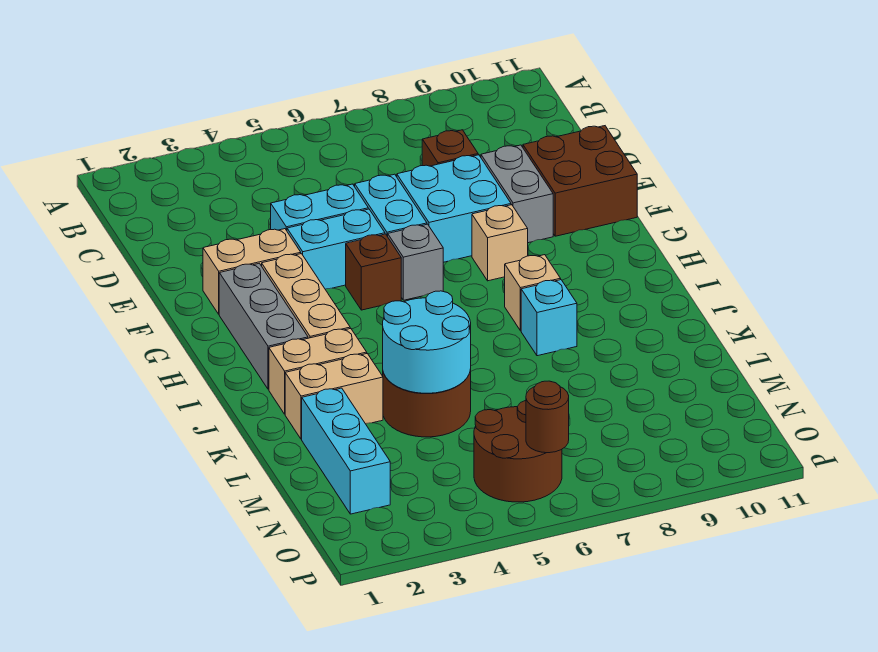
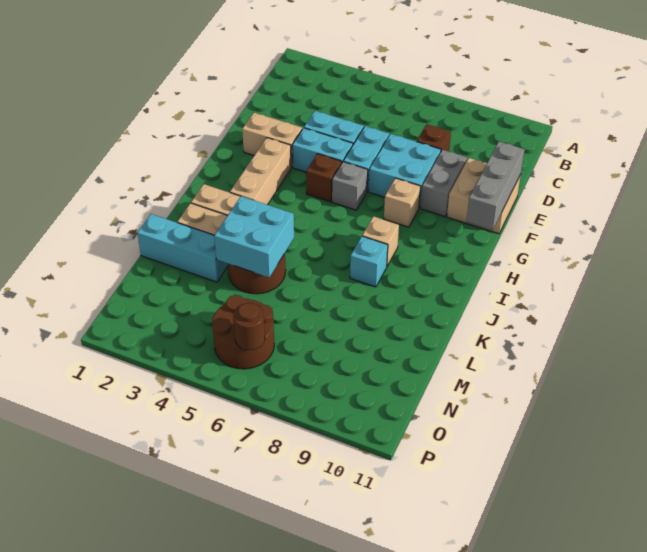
brown 2x2 brick [523,126,637,236] -> tan 2x2 brick [447,158,521,234]
grey 1x3 brick [219,263,308,389] -> grey 1x3 brick moved to [467,141,525,230]
cyan 2x2 round brick [383,291,471,393] -> cyan 2x2 brick [214,196,294,277]
cyan 1x3 brick [302,388,390,514] -> cyan 1x3 brick turned to [137,214,228,282]

